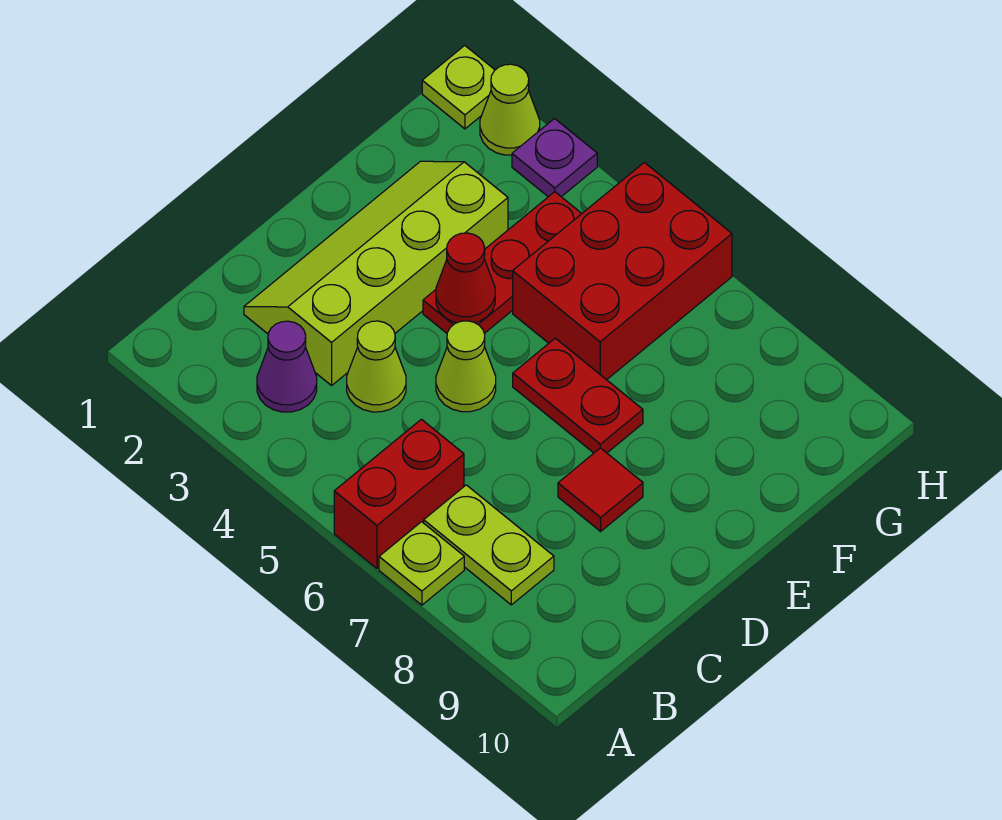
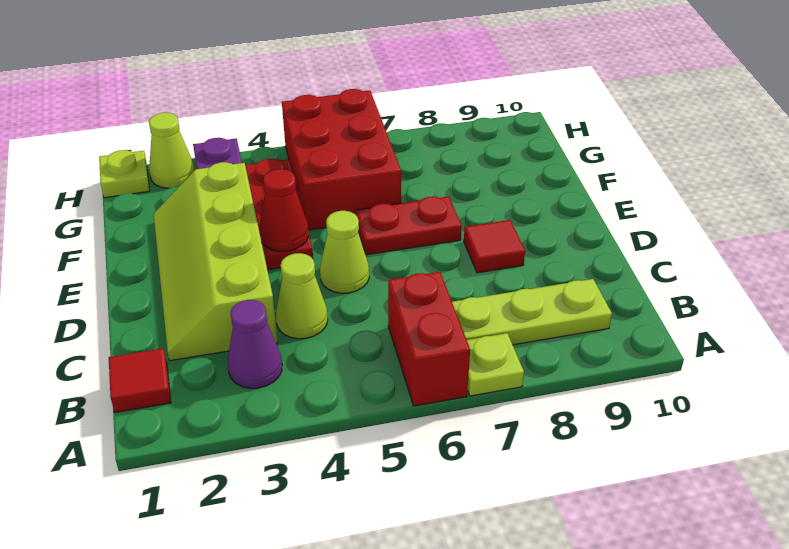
none -> red 1x1 tile [109,348,171,413]
lime 1x2 plate [424,485,554,605] -> lime 1x3 plate [452,279,612,345]

